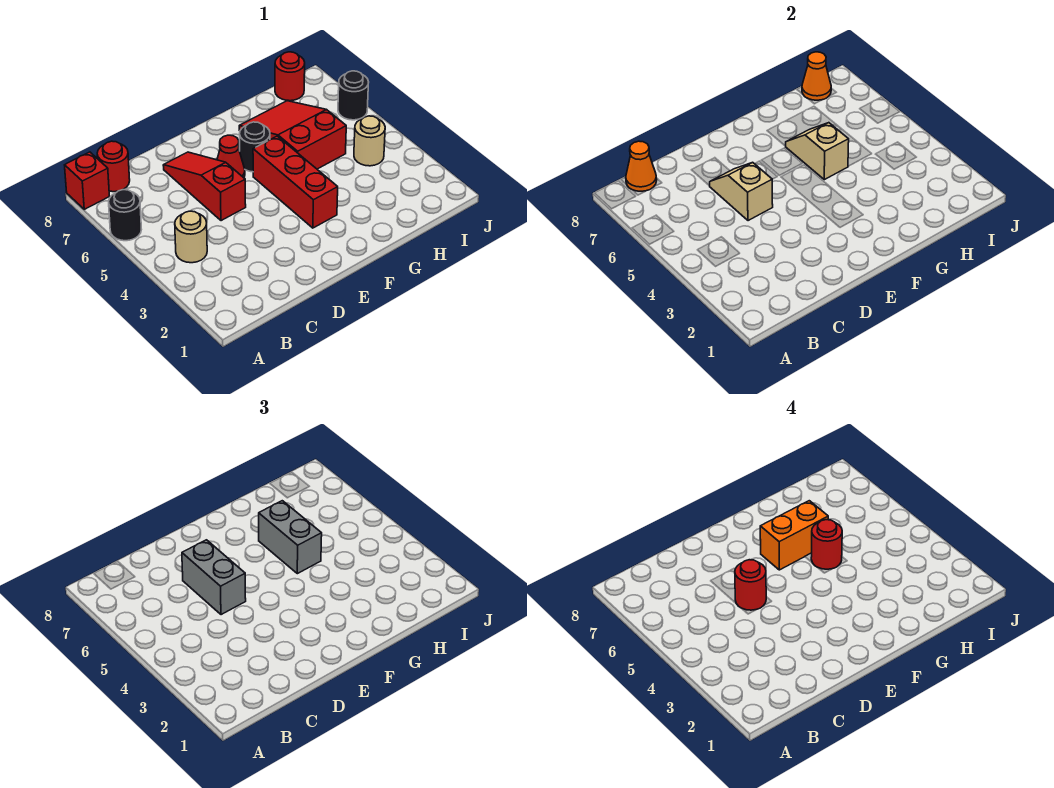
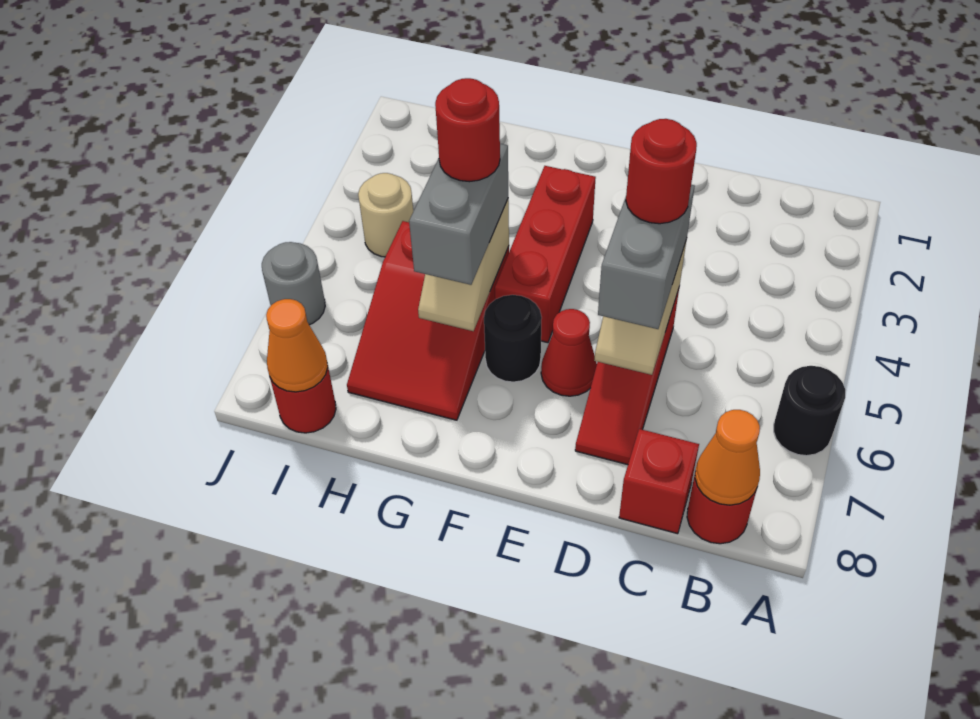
red 1x1 brick [65,152,109,209] -> red 1x1 brick moved to [619,429,699,534]
tan 1x1 round brick [175,211,207,263] -> none
orange 1x2 brick [760,501,828,570] -> none
black 1x1 round brick [338,71,369,120] -> grey 1x1 round brick [262,242,325,325]

